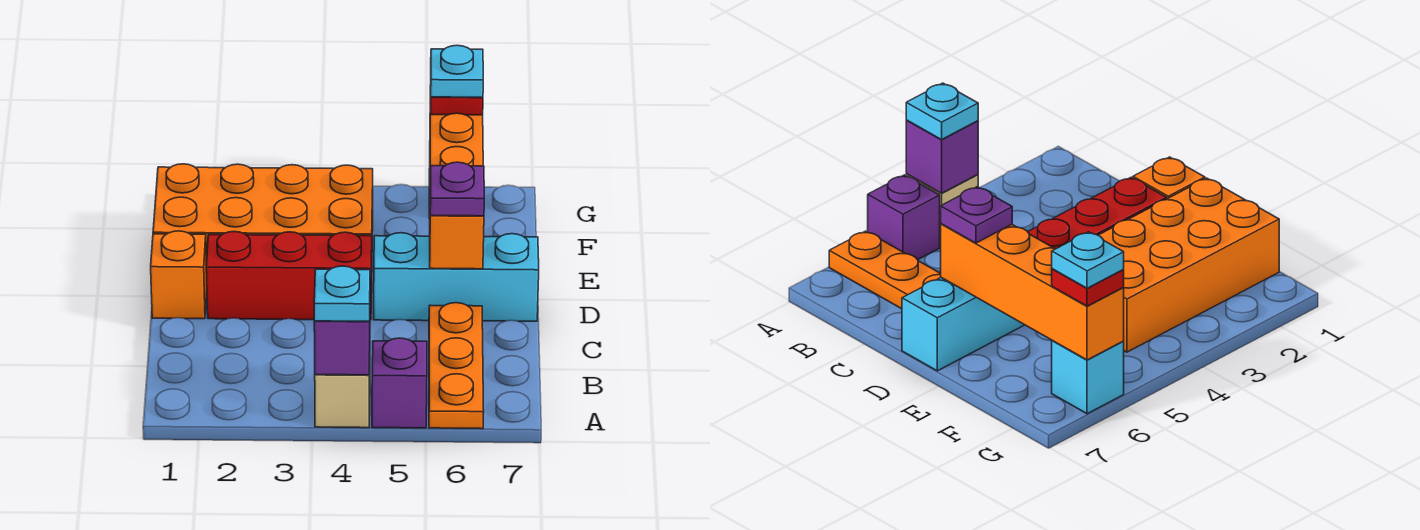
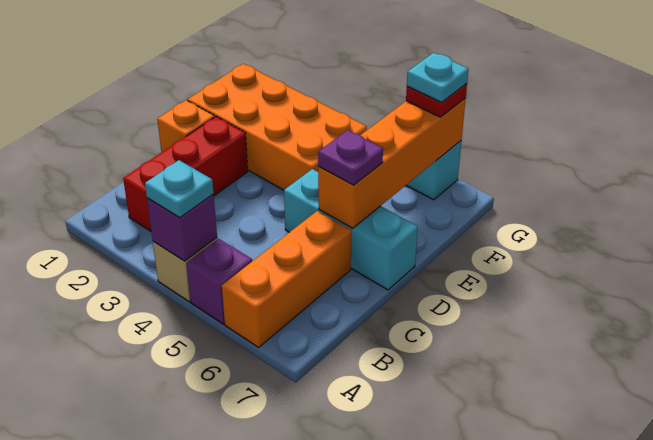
orange 1x3 plate [429,303,484,429] -> orange 1x3 brick [222,211,351,347]
red 1x3 brick [206,231,372,320] -> red 1x3 brick turned to [123,117,248,231]

